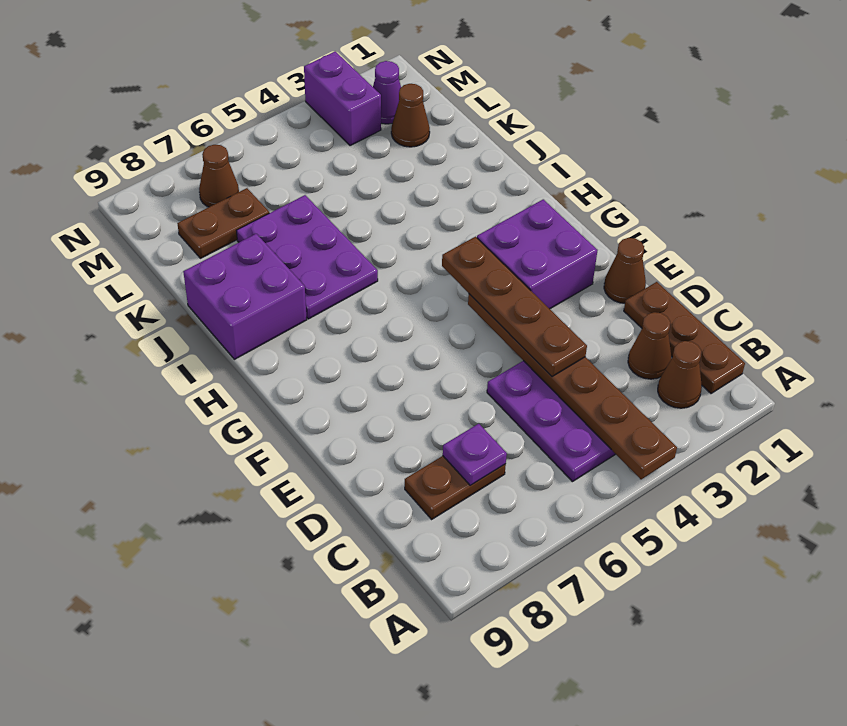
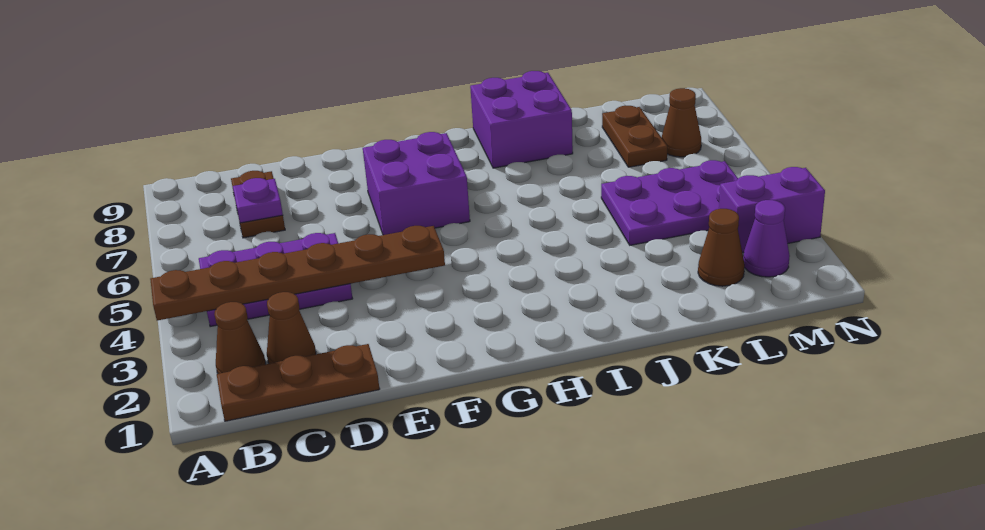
brown 1x4 plate [442,237,587,377] -> none
brown 1x1 cone [604,238,646,303] -> none
purple 2x2 brick [477,199,598,309] -> purple 2x2 brick moved to [363,132,470,235]
purple 2x3 plate [236,195,378,319] -> purple 2x3 plate moved to [601,160,738,245]

